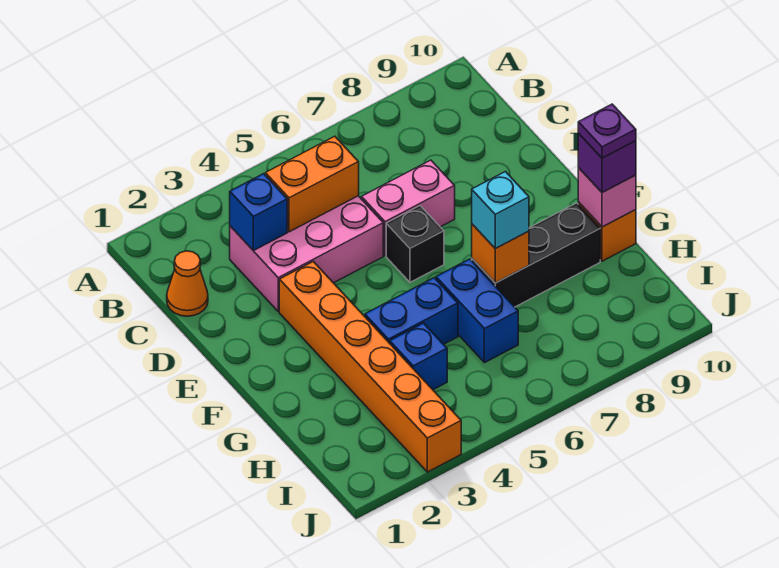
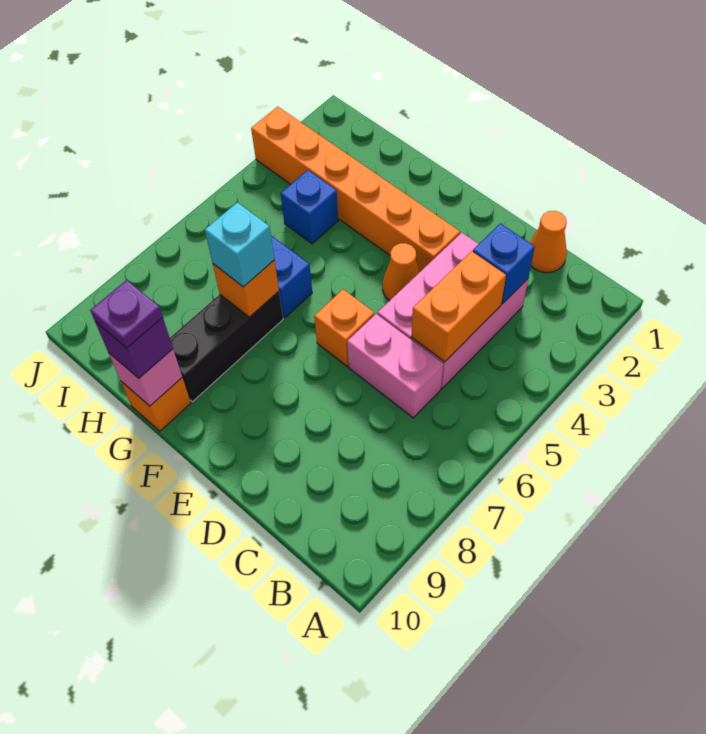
pink 1x2 brick [361,160,455,256] -> pink 1x2 brick turned to [347,314,443,418]
none -> orange 1x1 cone [383,243,419,301]
black 1x1 brick [386,206,444,282] -> orange 1x1 brick [314,289,374,366]
blue 1x2 brick [365,278,458,344] -> none

